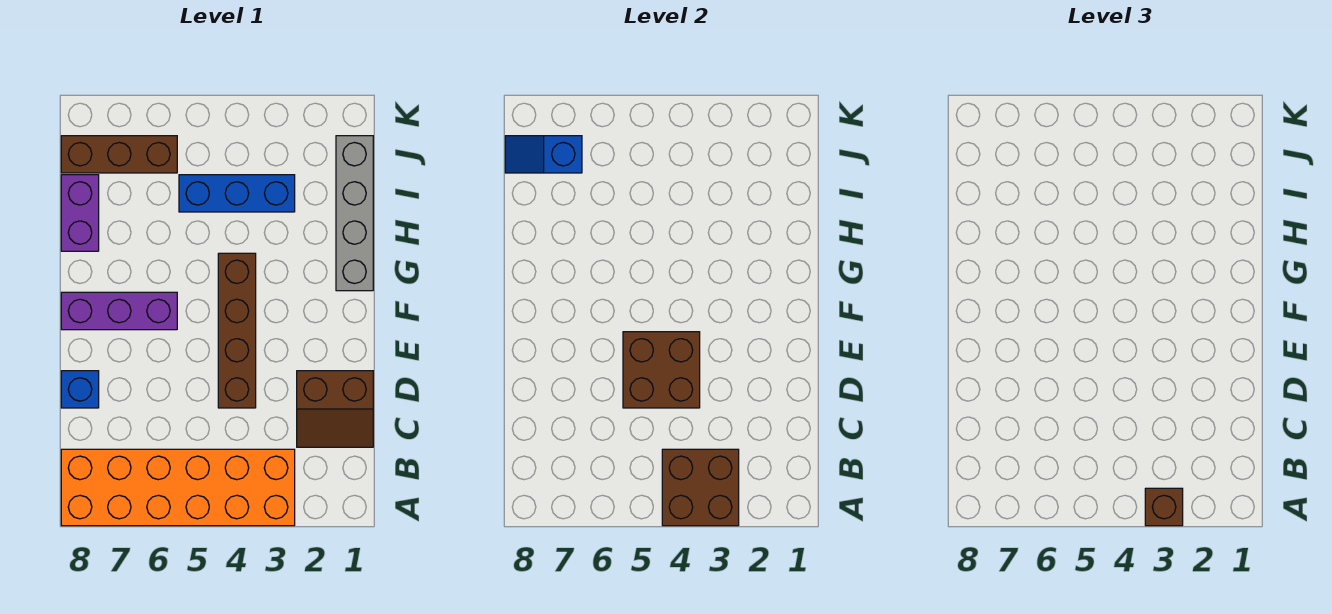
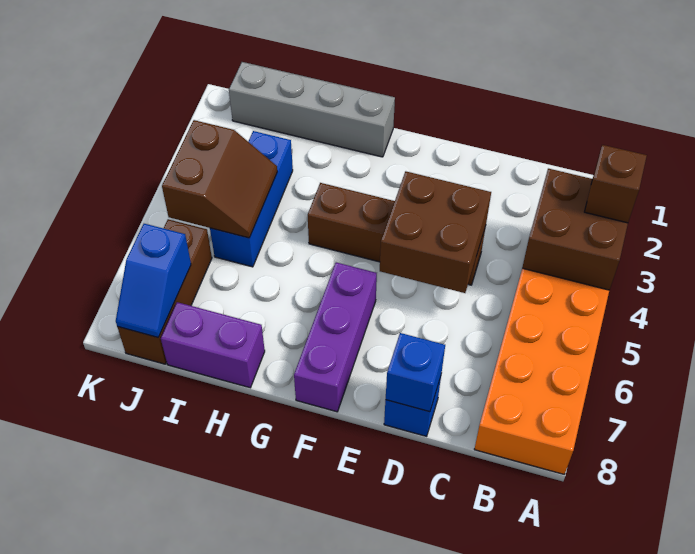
brown 2x2 slope [297,371,373,447] -> brown 2x2 slope moved to [162,120,277,238]
none -> blue 1x1 brick [386,333,445,412]

